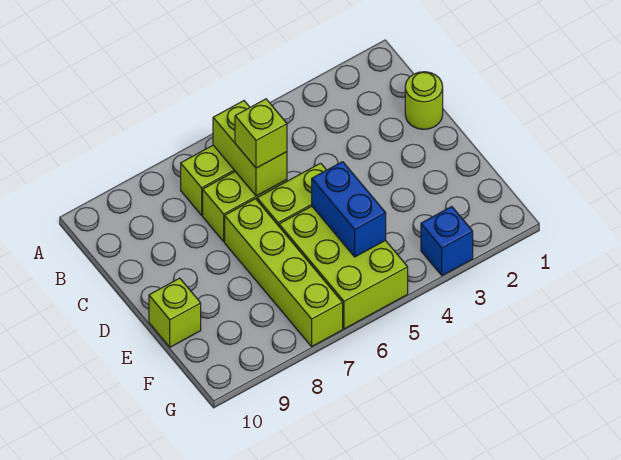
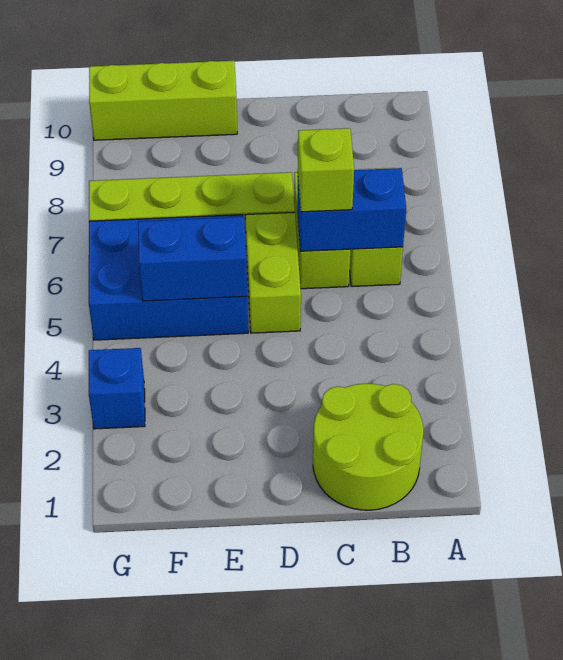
lime 1x2 brick [213,101,287,196] -> blue 1x2 brick [297,168,406,251]
lime 1x1 round brick [405,72,443,129] -> lime 2x2 round brick [313,384,423,510]
lime 2x3 brick [279,206,408,329] -> blue 2x3 brick [89,215,248,340]
lime 1x1 brick [149,278,201,347] -> lime 1x3 brick [89,61,237,140]

